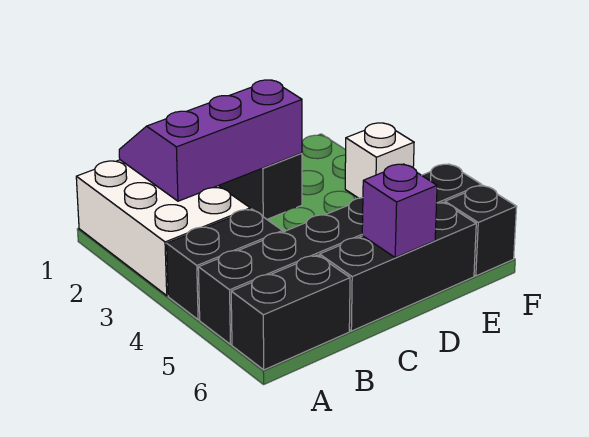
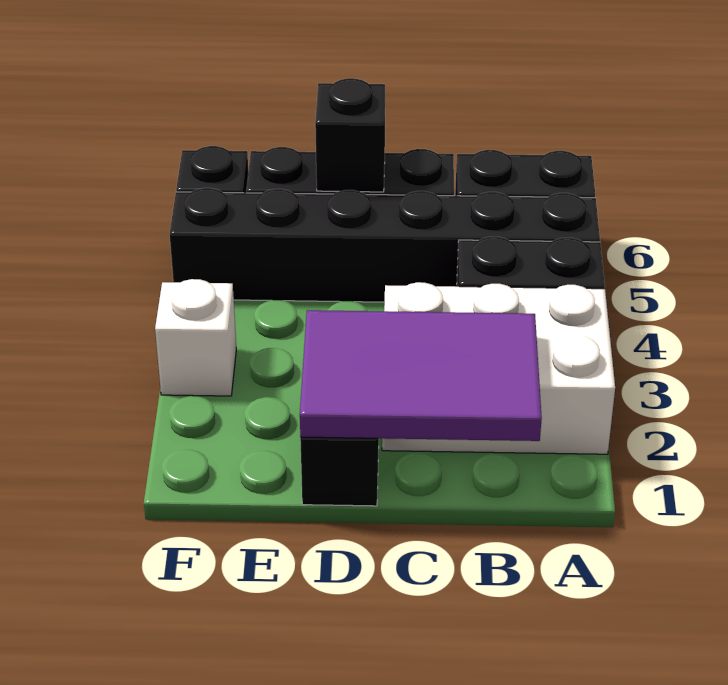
white 2x3 brick [76,160,250,296] -> white 2x3 brick turned to [382,282,615,454]
purple 2x3 slope [119,80,302,201] -> purple 2x3 tile [300,310,542,441]
purple 1x1 brick [362,164,437,258] -> black 1x1 brick [315,78,385,192]

